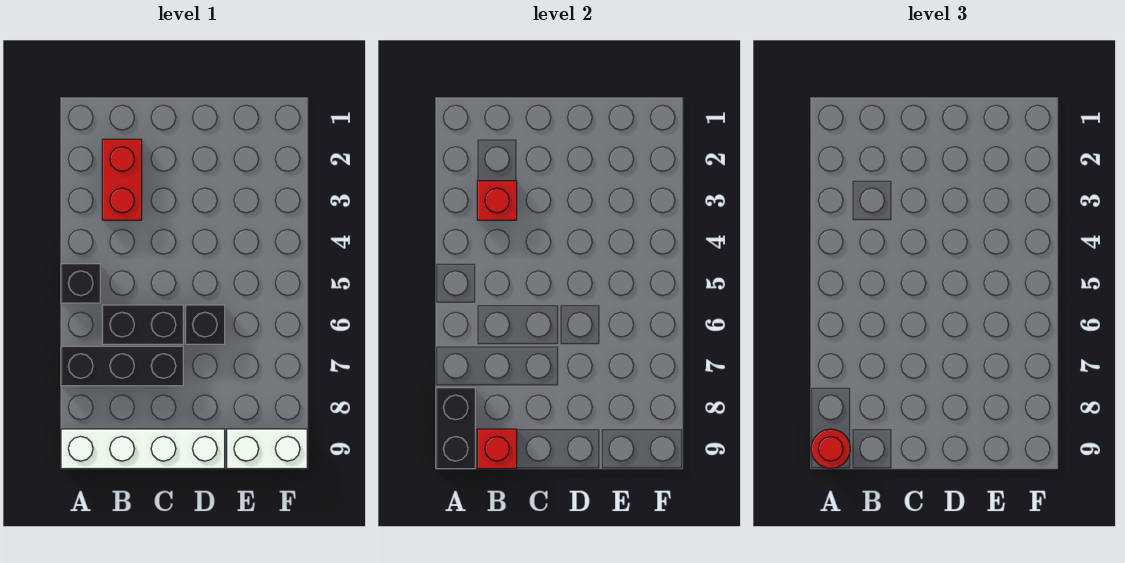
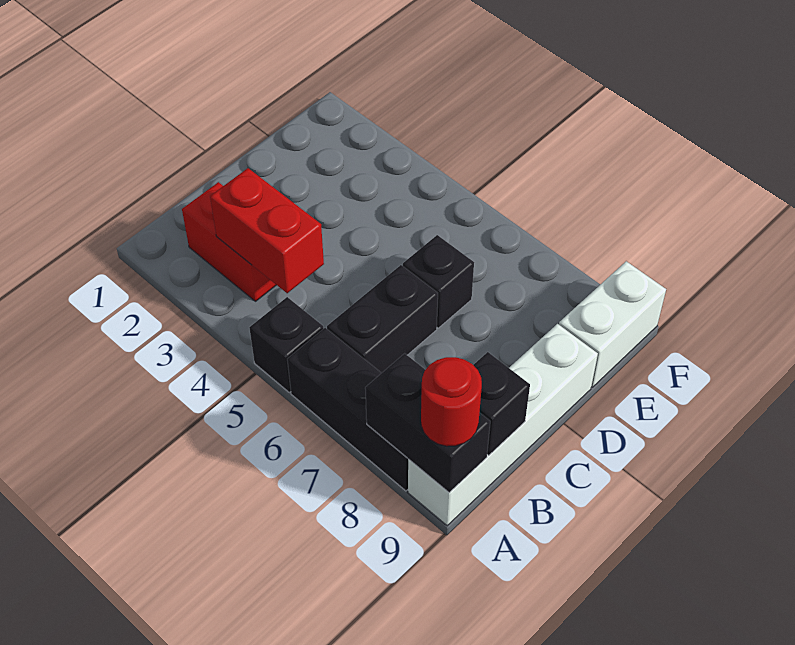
black 1x3 brick [61,346,183,386] -> black 1x3 brick turned to [287,328,408,491]
red 1x1 brick [477,181,517,220] -> red 1x2 brick [210,168,324,293]
red 1x1 brick [477,429,517,469] -> black 1x1 brick [474,352,530,455]

